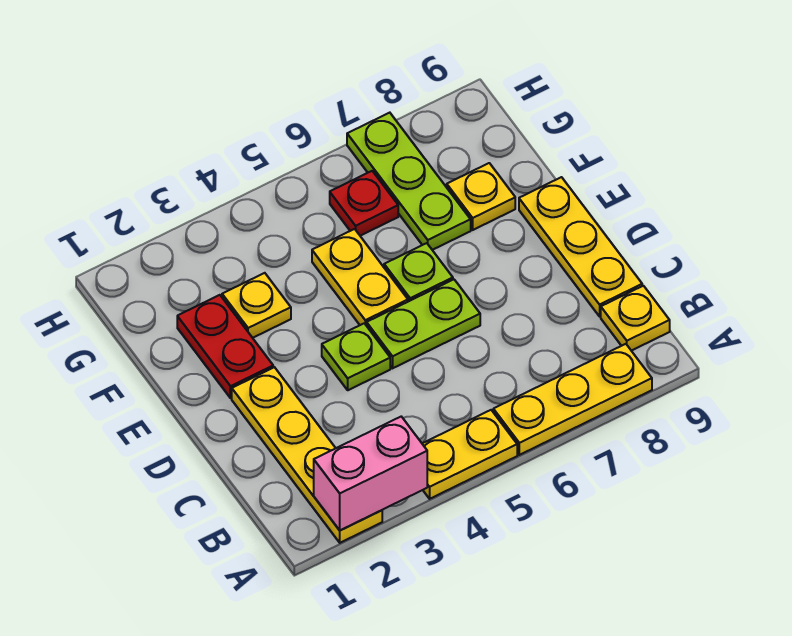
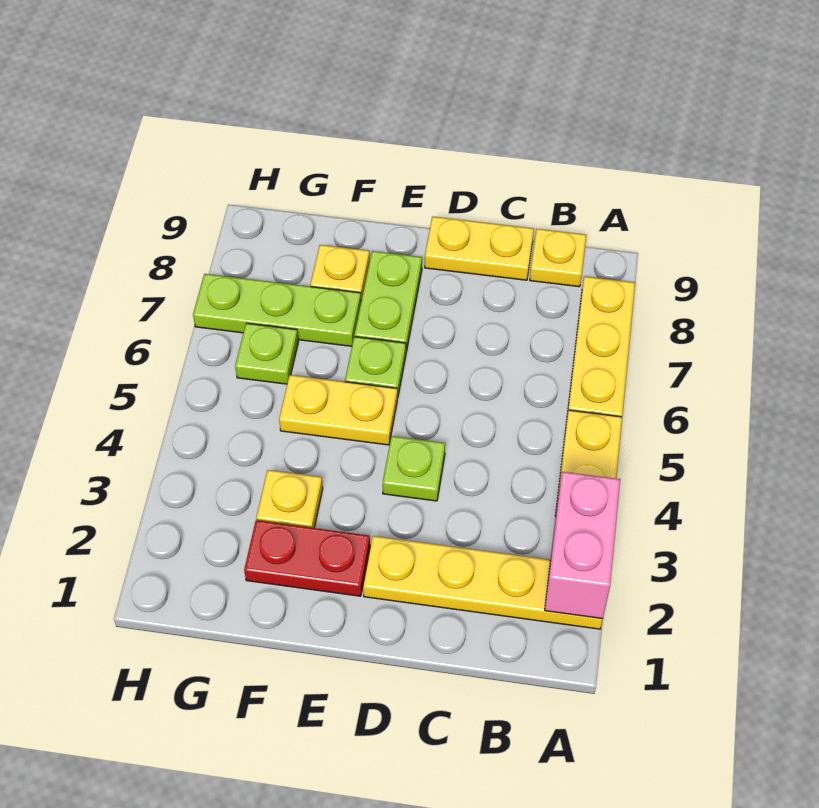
yellow 1x3 plate [519,177,642,316] -> yellow 1x2 plate [425,217,534,280]
lime 1x2 plate [367,280,480,368] -> lime 1x2 plate moved to [354,251,422,352]
red 1x1 plate [330,171,398,236] -> lime 1x1 plate [235,323,298,384]

